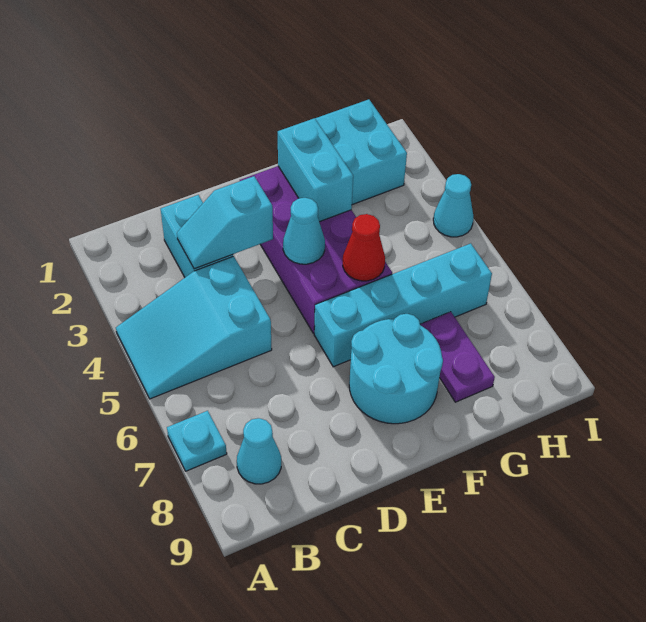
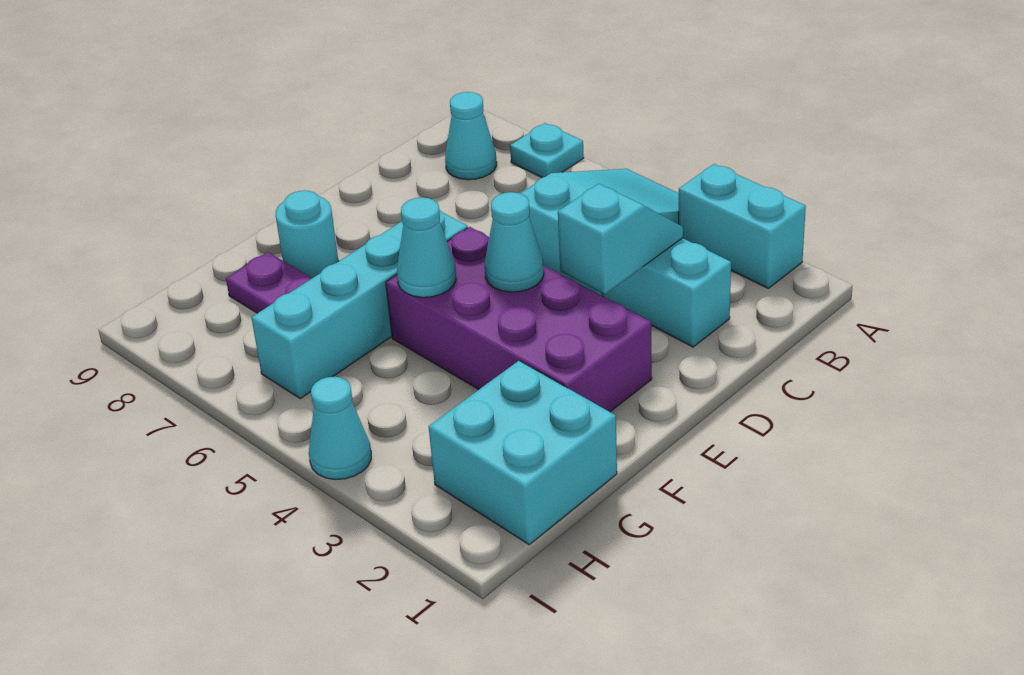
cyan 2x2 round brick [349,314,443,424] -> cyan 1x1 round brick [276,190,338,278]
cyan 1x2 brick [278,118,353,222] -> cyan 1x2 brick moved to [679,164,806,288]
red 1x1 cone [343,214,385,281] -> cyan 1x1 cone [397,197,456,297]

